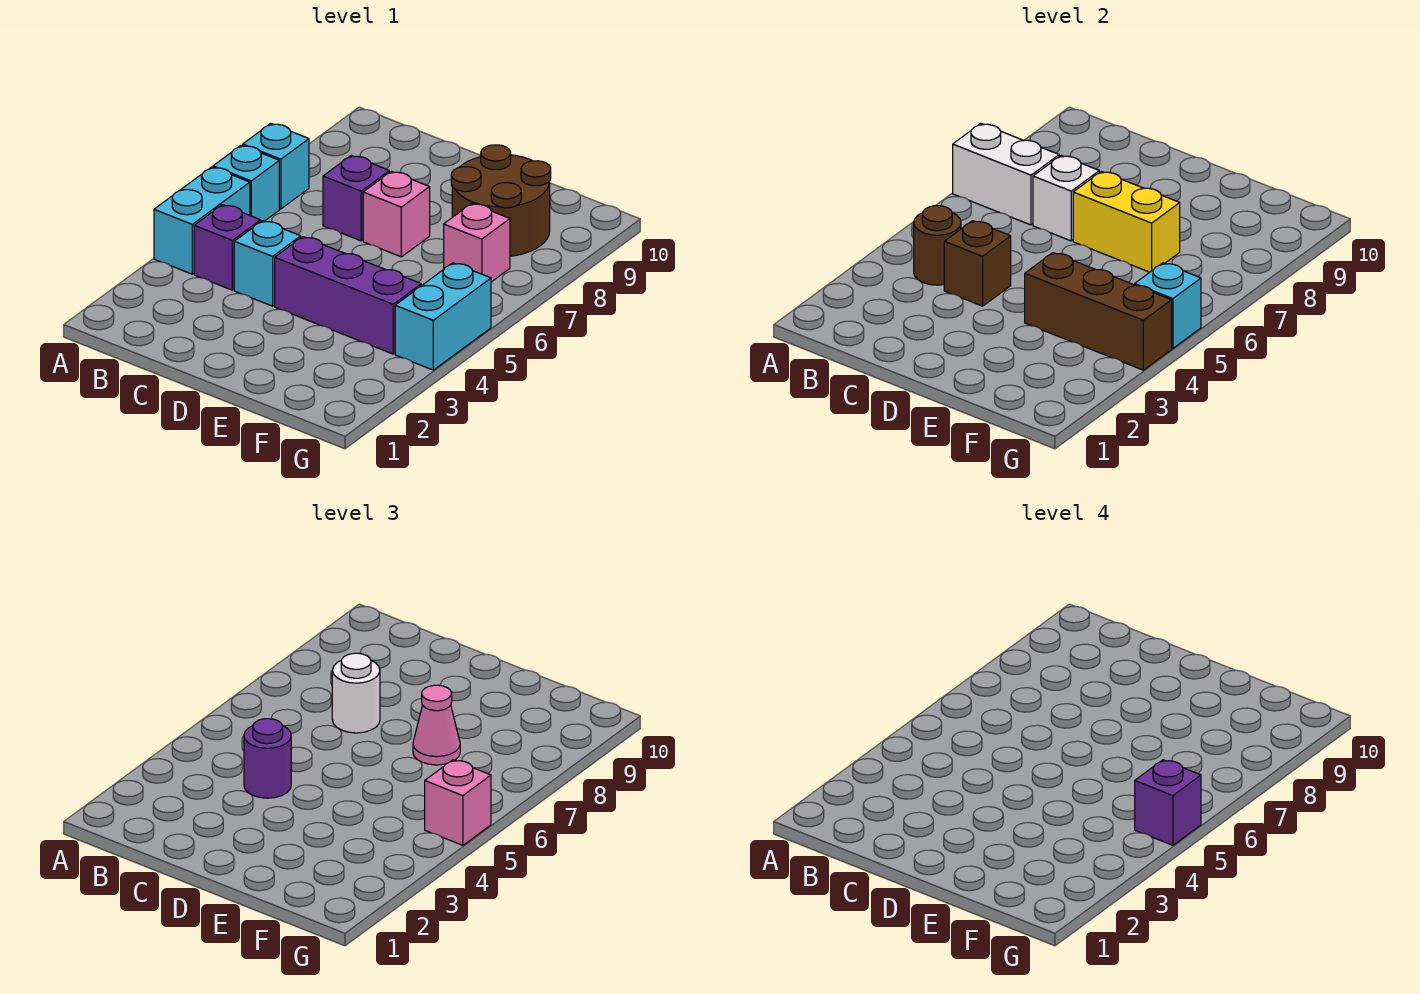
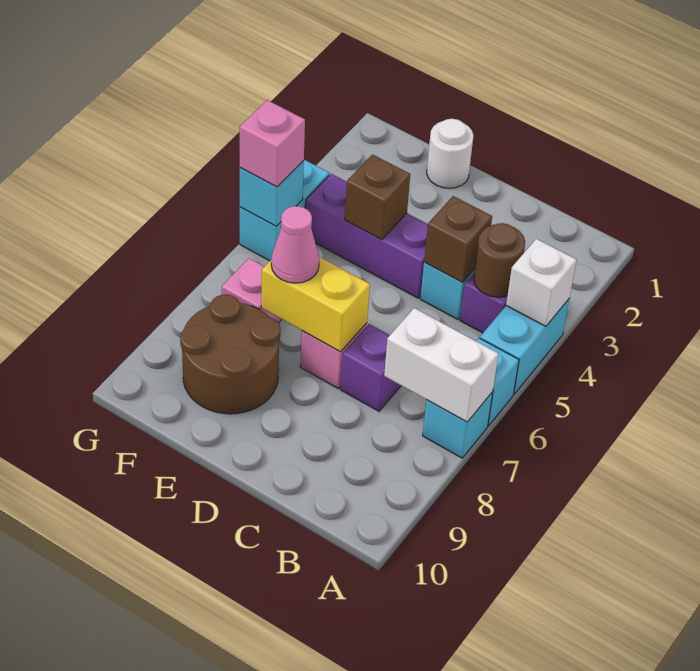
purple 1x1 round brick [244,719,291,798] -> none
white 1x1 brick [1033,155,1099,241] -> white 1x1 brick moved to [506,239,577,326]
white 1x1 round brick [332,653,380,733] -> white 1x1 round brick moved to [427,119,473,188]
brown 1x3 brick [1025,253,1172,370] -> brown 1x1 brick [345,155,410,240]
purple 1x1 brick [1135,760,1201,845] -> none

